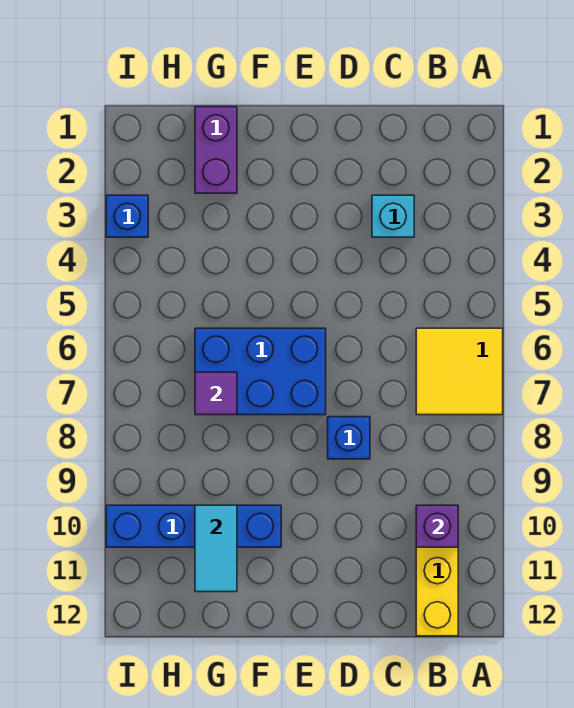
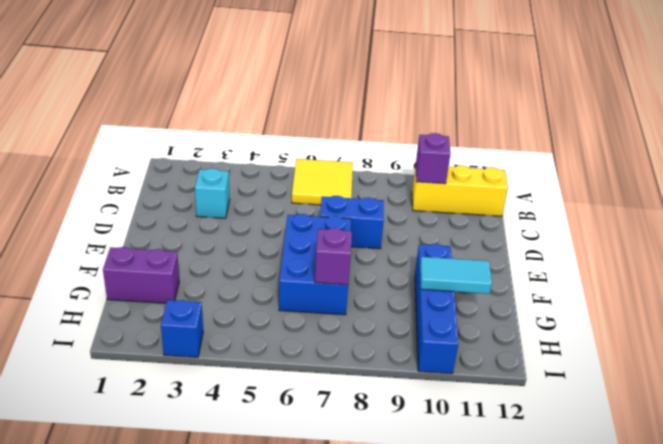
blue 1x1 brick [328,417,370,459] -> blue 1x2 brick [320,196,384,249]
purple 1x1 tile [195,372,237,415] -> purple 1x1 brick [315,228,352,285]

